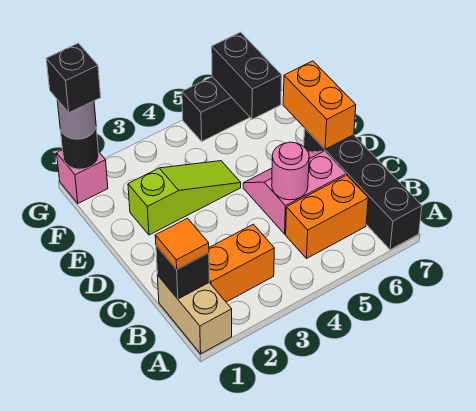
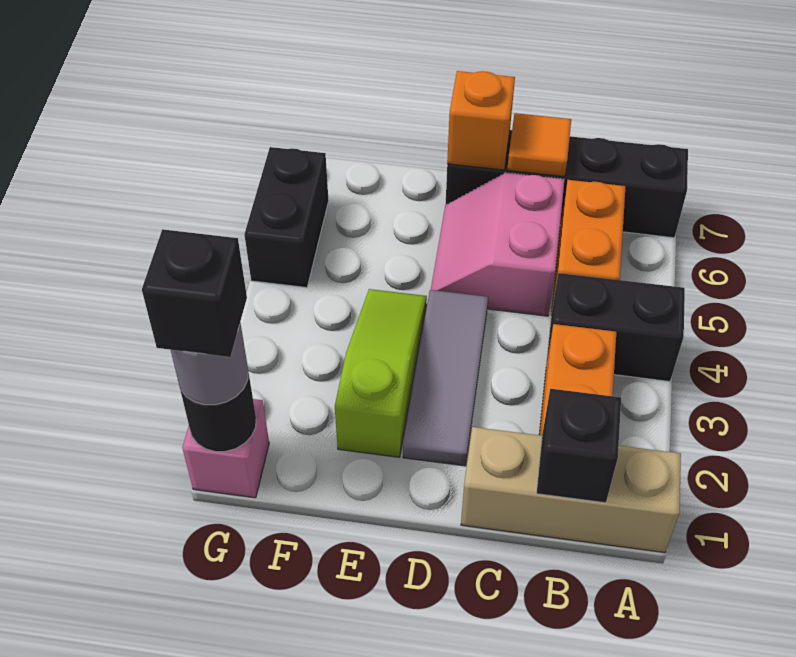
tan 1x2 brick [157,275,232,354] -> tan 1x3 brick [461,427,681,553]
orange 1x1 tile [155,218,209,269] -> orange 1x1 tile moved to [507,113,571,177]
pink 1x1 round brick [272,142,309,200] -> none
none -> grey 1x3 tile [403,290,488,466]
orange 1x2 brick [283,61,356,149] -> orange 1x1 brick [447,71,515,170]
black 1x2 brick [212,32,282,119] -> black 1x2 brick moved to [547,273,685,381]

